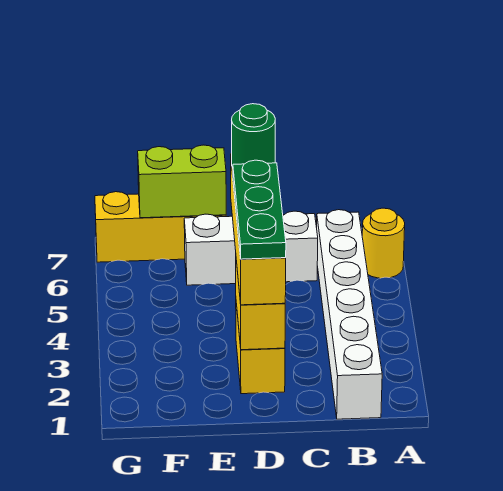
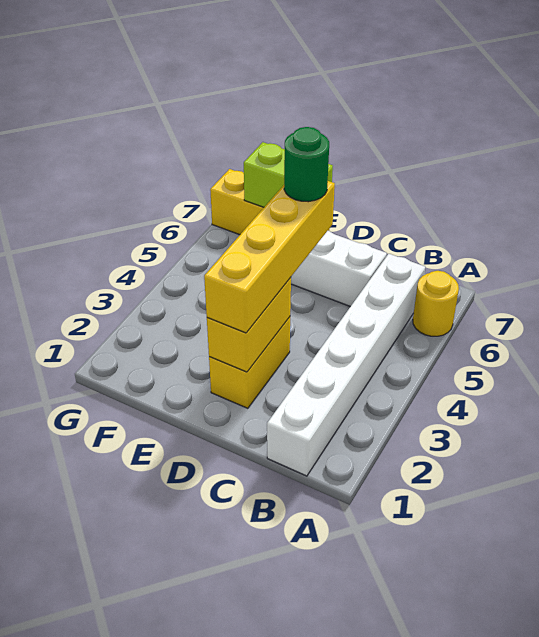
green 1x3 plate [233,160,286,259] -> none

